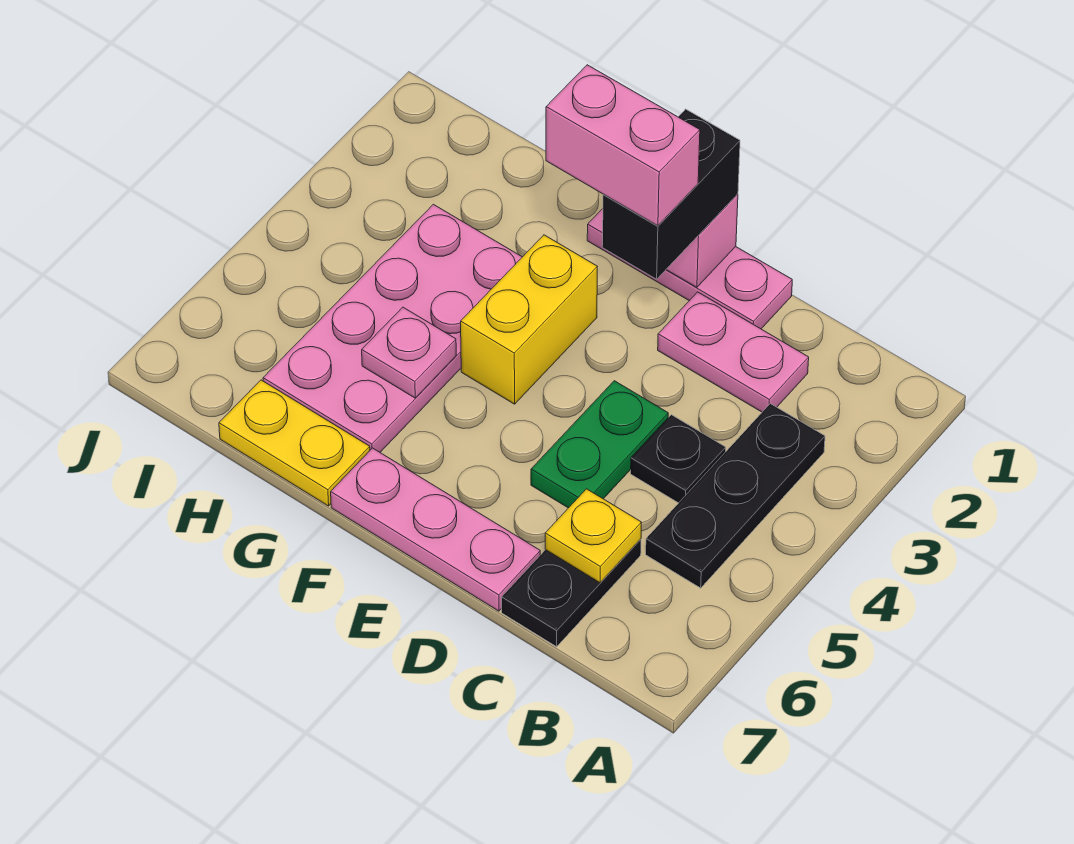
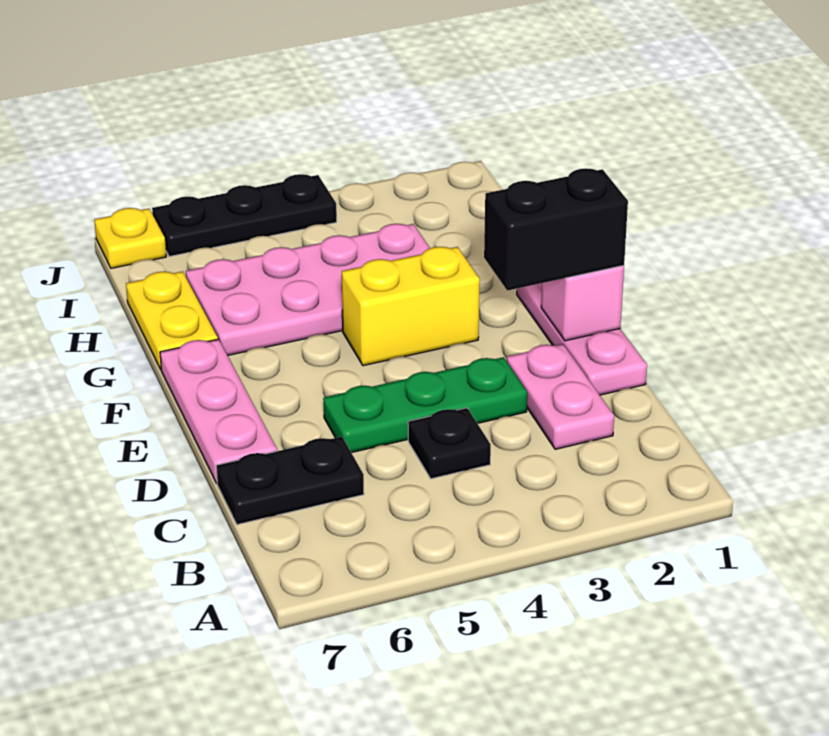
black 1x3 plate [646,404,825,588] -> black 1x3 plate moved to [152,174,337,257]
yellow 1x1 plate [545,489,642,583] -> yellow 1x1 plate moved to [94,208,166,268]
green 1x2 plate [531,381,668,508] -> green 1x3 plate [323,357,527,453]
pink 1x2 brick [546,65,700,226] -> none
pink 1x1 plate [362,307,456,398] -> none

